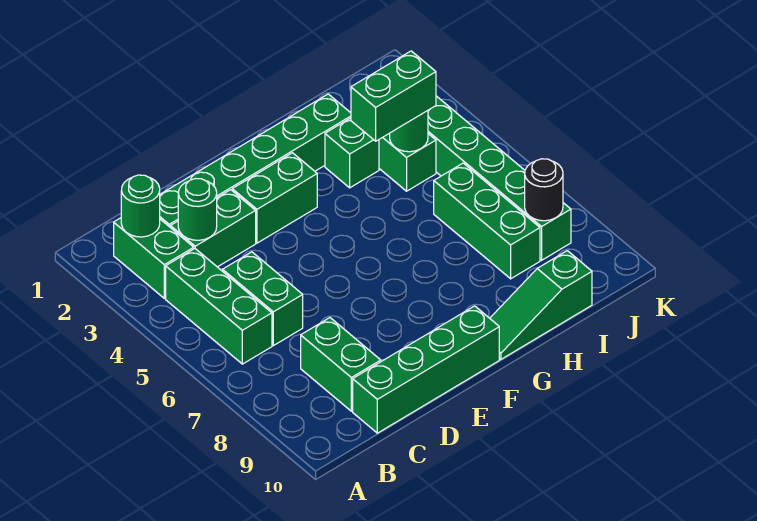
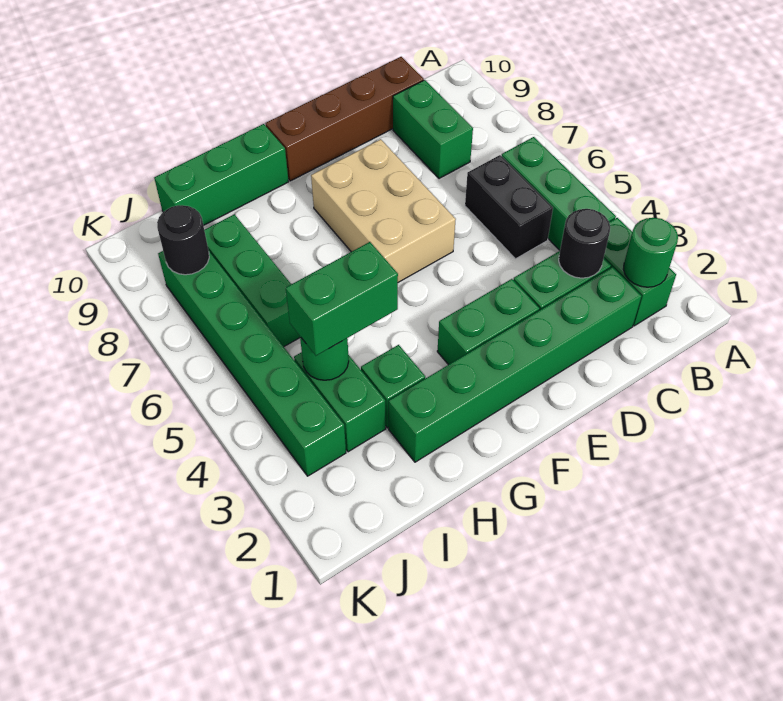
green 1x1 round brick [178,179,217,240] -> black 1x1 round brick [559,209,610,278]
green 1x2 brick [223,252,303,346] -> black 1x2 brick [465,155,553,259]
green 1x4 brick [353,306,499,433] -> brown 1x4 brick [266,57,424,181]
none -> tan 2x3 brick [311,139,456,282]
green 1x3 slope [490,251,592,359] -> green 1x3 brick [154,124,289,226]

